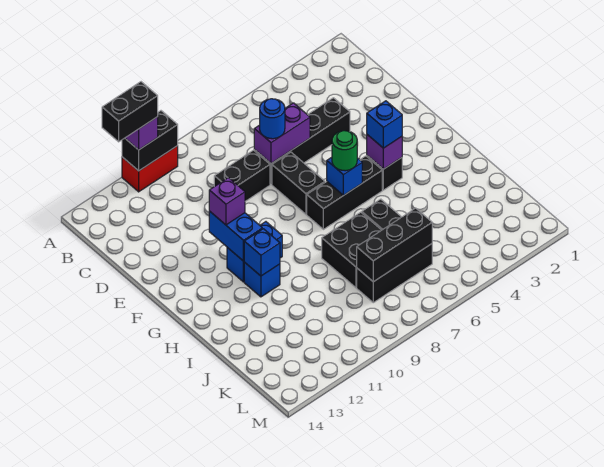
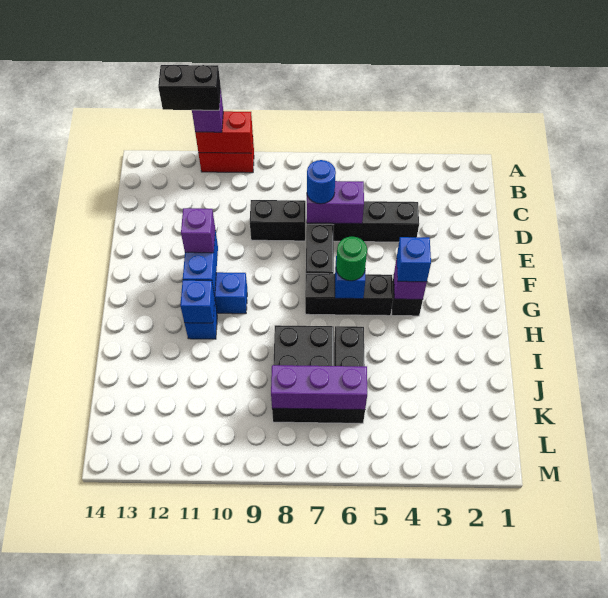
black 1x2 brick [122,111,178,171] -> red 1x2 brick [195,111,253,153]
black 1x3 brick [357,208,432,282] -> purple 1x3 brick [271,365,367,410]

